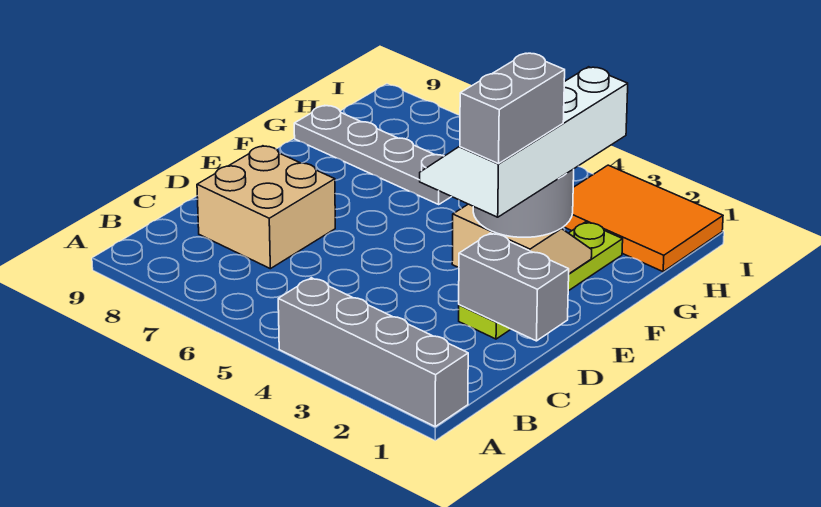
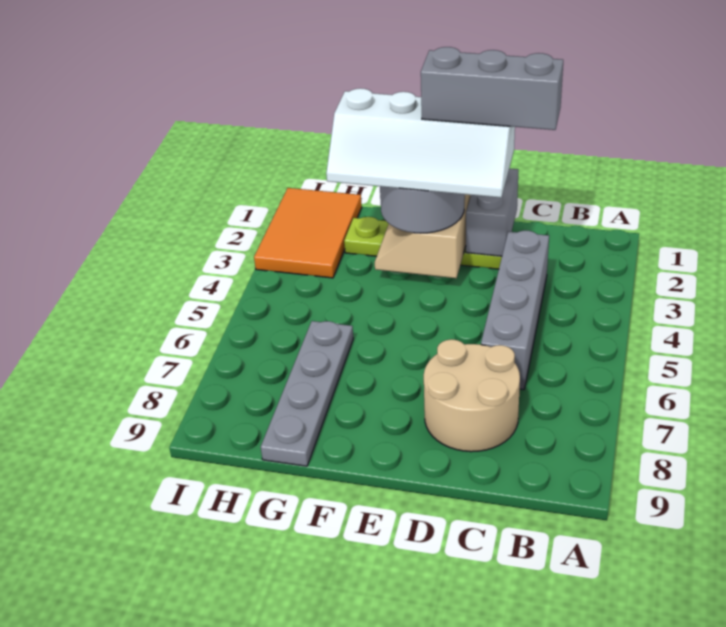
grey 1x4 brick [278,278,468,426] -> grey 1x4 brick moved to [481,230,549,390]
tan 2x2 brick [197,146,335,269] -> tan 2x2 round brick [424,339,520,452]
grey 1x2 brick [460,53,565,164] -> grey 1x3 brick [421,47,563,130]

